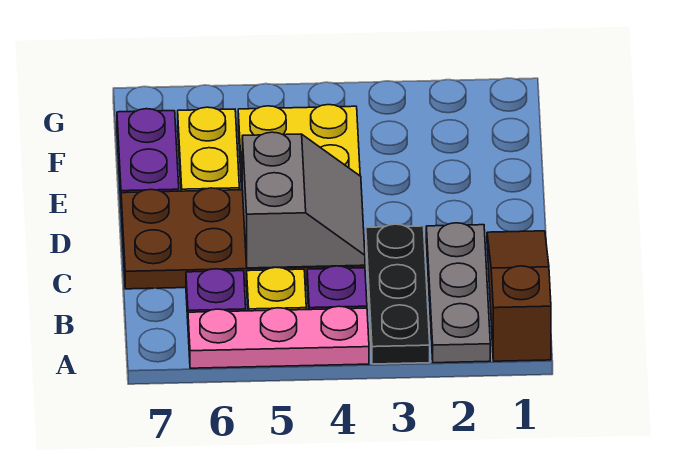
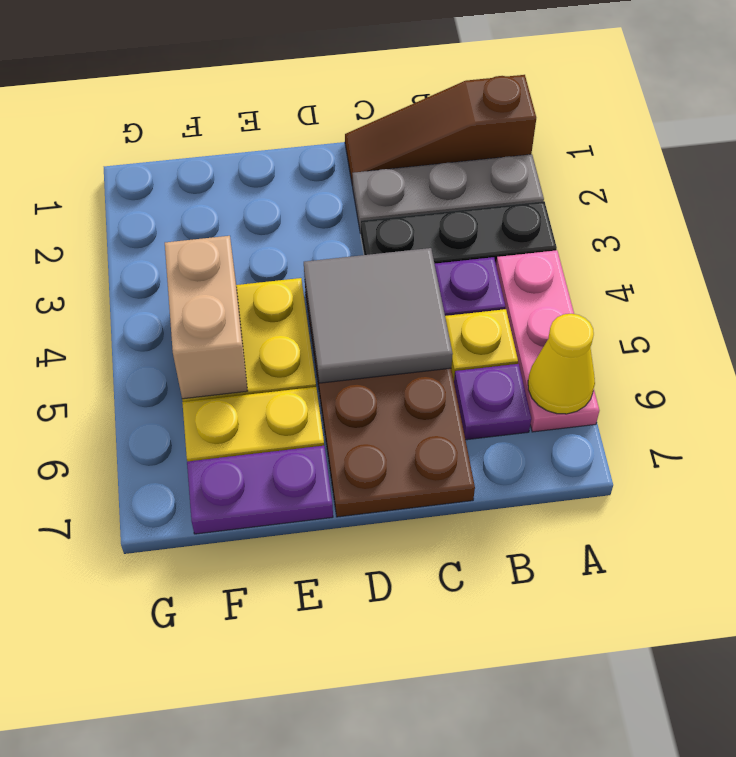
none -> yellow 1x1 cone [528,314,595,414]
grey 2x2 slope [242,132,365,268] -> grey 2x2 tile [304,248,453,383]
none -> tan 1x2 brick [165,236,247,399]

